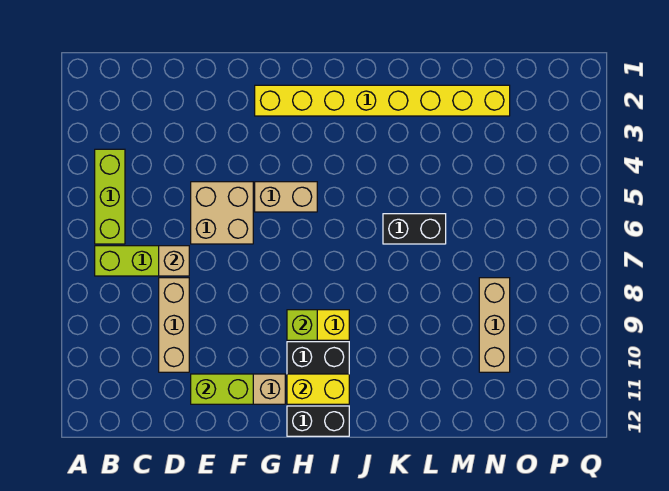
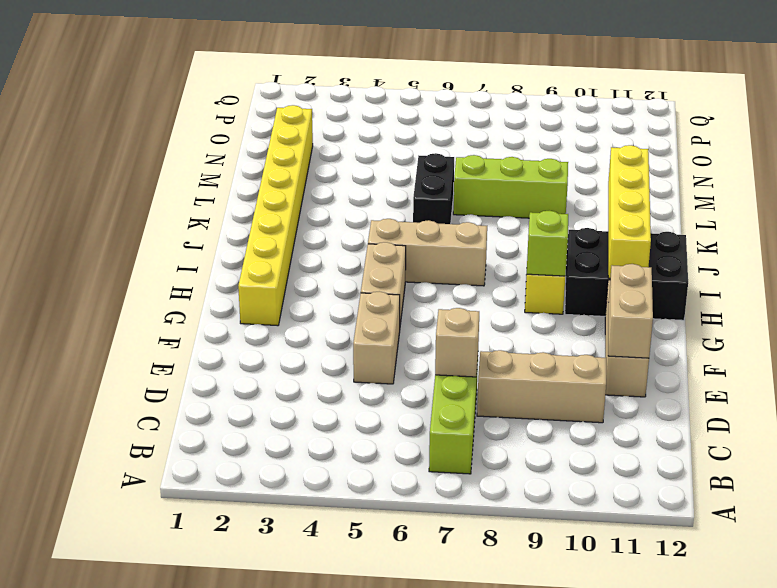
lime 1x3 brick [95,149,125,244] -> lime 1x3 brick moved to [453,155,568,218]
tan 2x2 brick [191,182,253,244] -> tan 1x2 brick [353,291,400,384]
lime 1x2 brick [191,374,253,404] -> tan 1x2 brick [608,264,653,358]
yellow 1x2 brick [287,374,349,404] -> yellow 1x4 brick [608,145,651,278]
tan 1x3 brick [479,278,510,372] -> tan 1x3 brick moved to [368,219,487,286]

